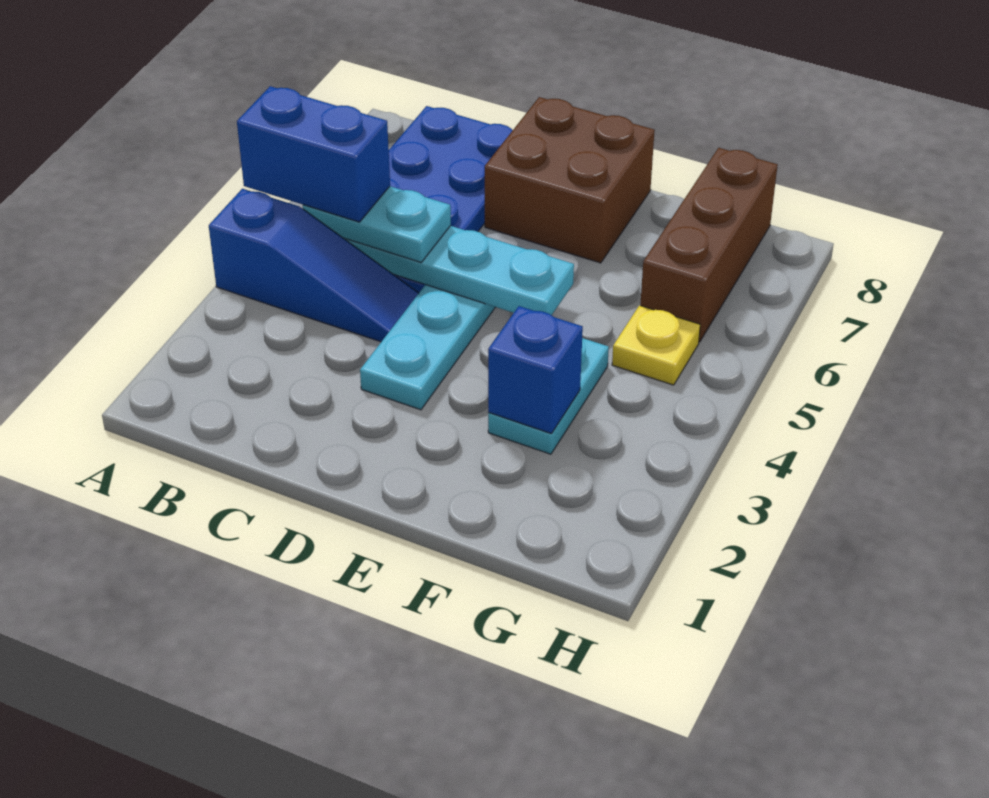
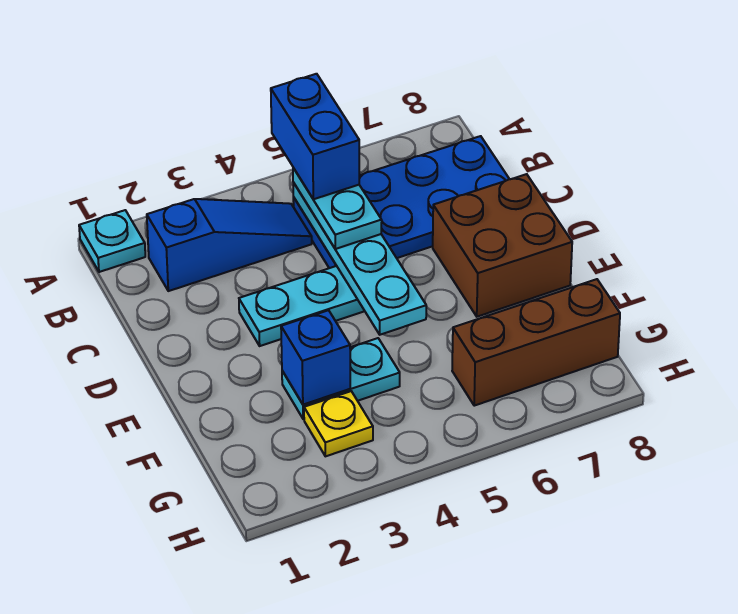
none -> cyan 1x1 plate [79,210,145,272]
blue 1x3 slope [209,189,419,342] -> blue 1x3 slope turned to [147,199,312,291]
yellow 1x1 plate [612,305,700,385] -> yellow 1x1 plate moved to [304,391,373,456]

